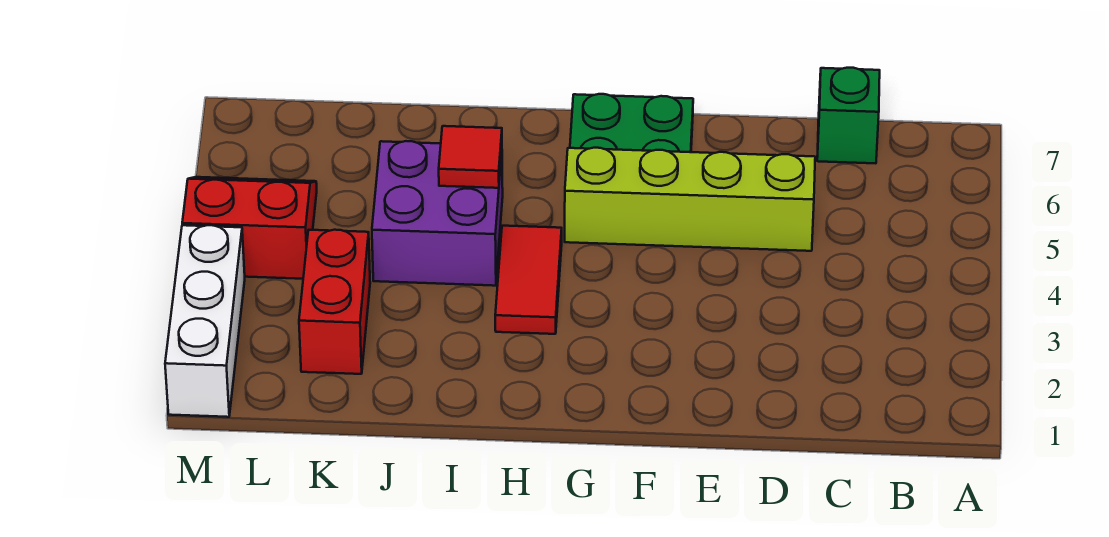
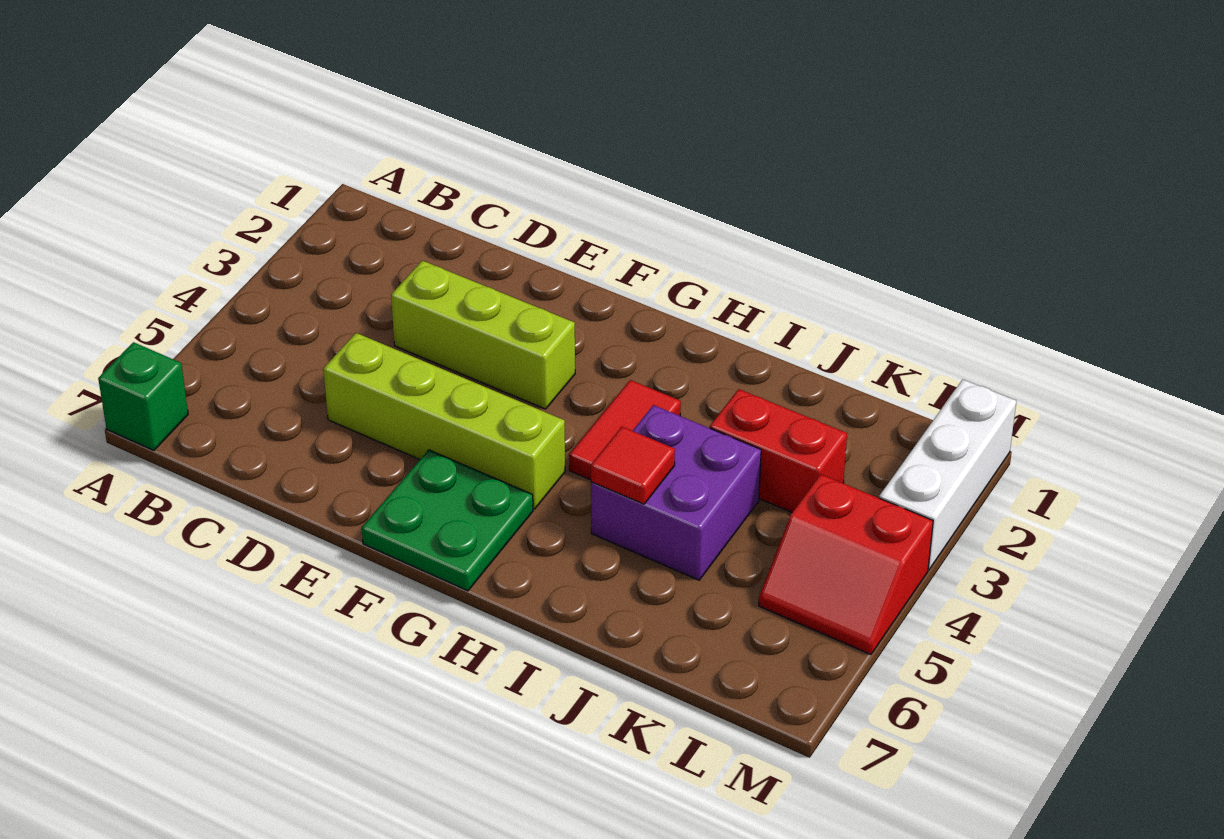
green 1x1 brick [817,68,880,163] -> green 1x1 brick moved to [98,342,188,450]
none -> lime 1x3 brick [391,261,575,409]
red 1x2 brick [299,230,370,374] -> red 1x2 brick turned to [710,389,847,512]

